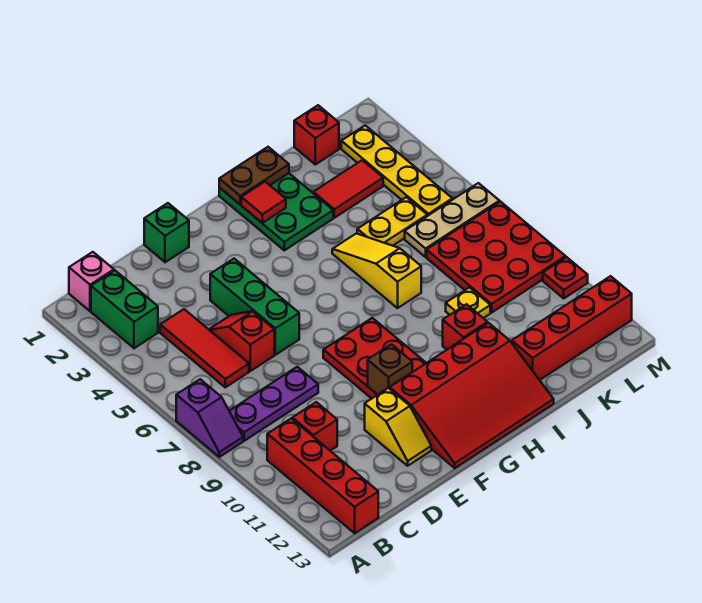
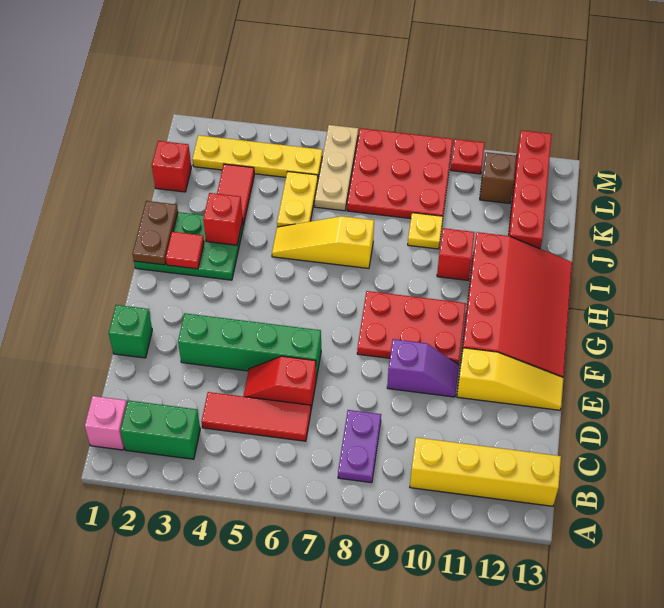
purple 1x2 slope [176,379,243,457] -> purple 1x2 slope moved to [387,339,459,397]
purple 1x3 plate [229,367,318,441] -> purple 1x2 plate [338,410,381,483]
red 1x4 brick [267,418,378,533] -> yellow 1x4 brick [410,438,561,506]
red 1x1 brick [292,402,337,451] -> red 1x1 brick moved to [203,193,243,245]
green 1x3 brick [210,259,299,355] -> green 1x4 brick [178,313,321,379]
yellow 1x2 slope [365,388,431,466] -> yellow 1x3 slope [457,348,563,410]
brown 1x1 brick [368,344,412,395] -> brown 1x1 brick moved to [480,152,517,203]

